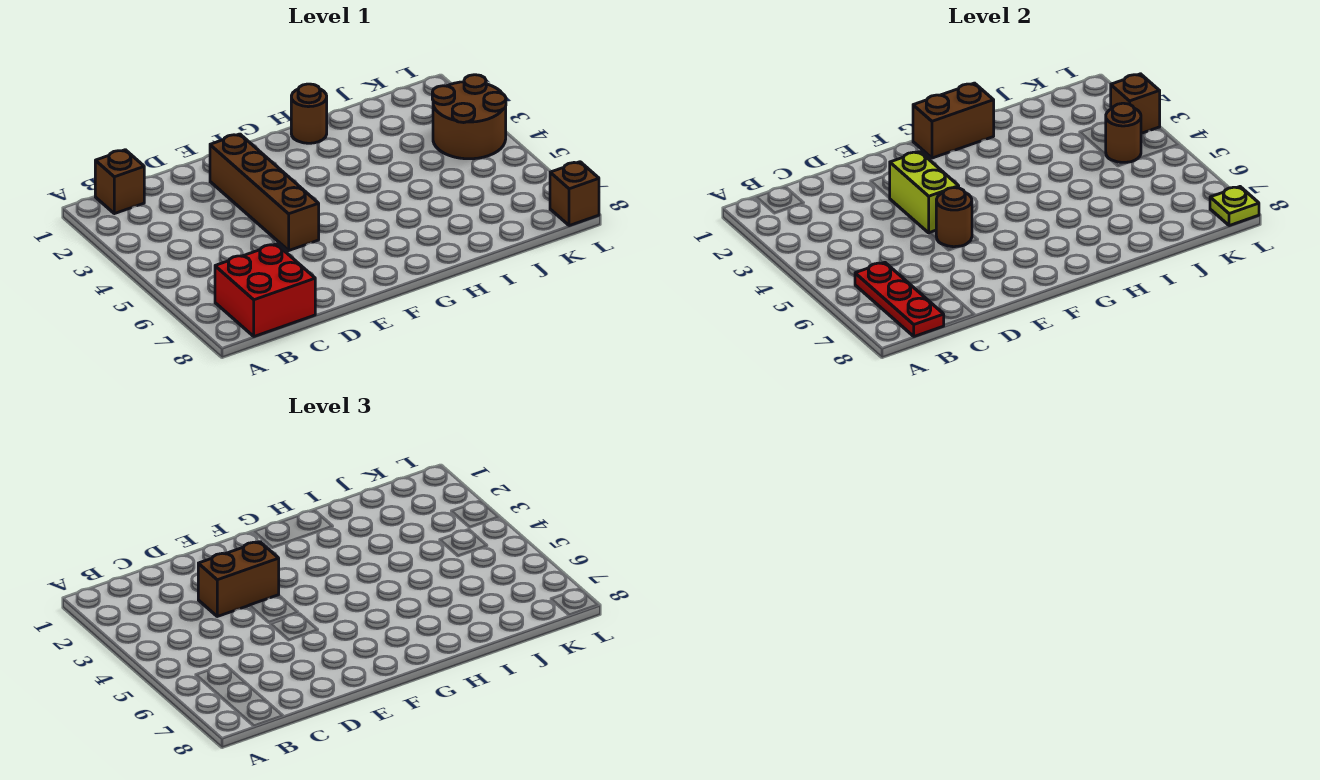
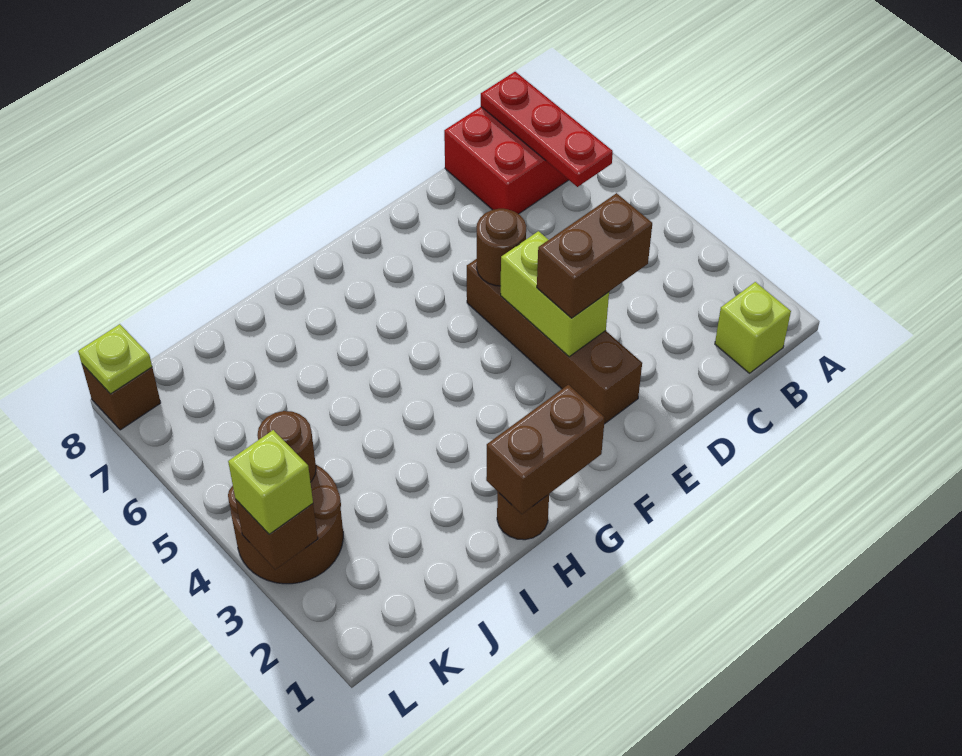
brown 1x1 brick [95,150,144,214] -> lime 1x1 brick [715,282,791,373]
none -> lime 1x1 brick [228,430,313,534]

